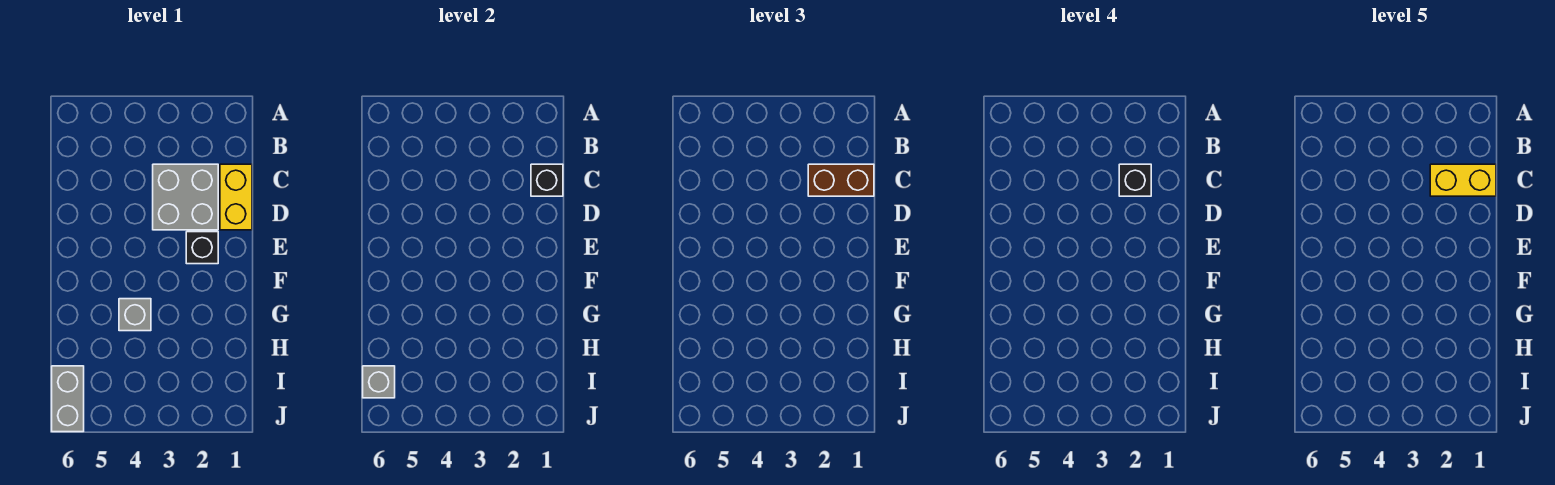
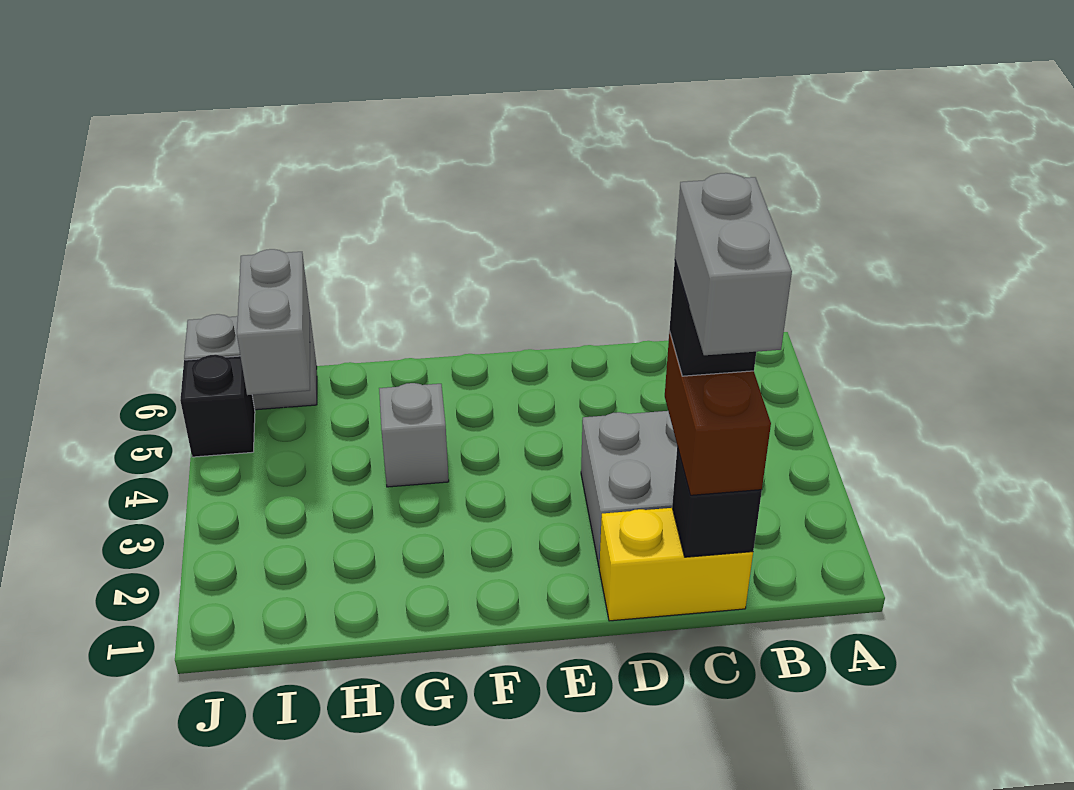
yellow 1x2 brick [1430,164,1496,196] -> grey 1x2 brick [675,173,792,355]
black 1x1 brick [186,232,218,264] -> black 1x1 brick moved to [180,355,255,457]
grey 1x1 brick [363,366,395,398] -> grey 1x2 brick [237,249,310,395]

